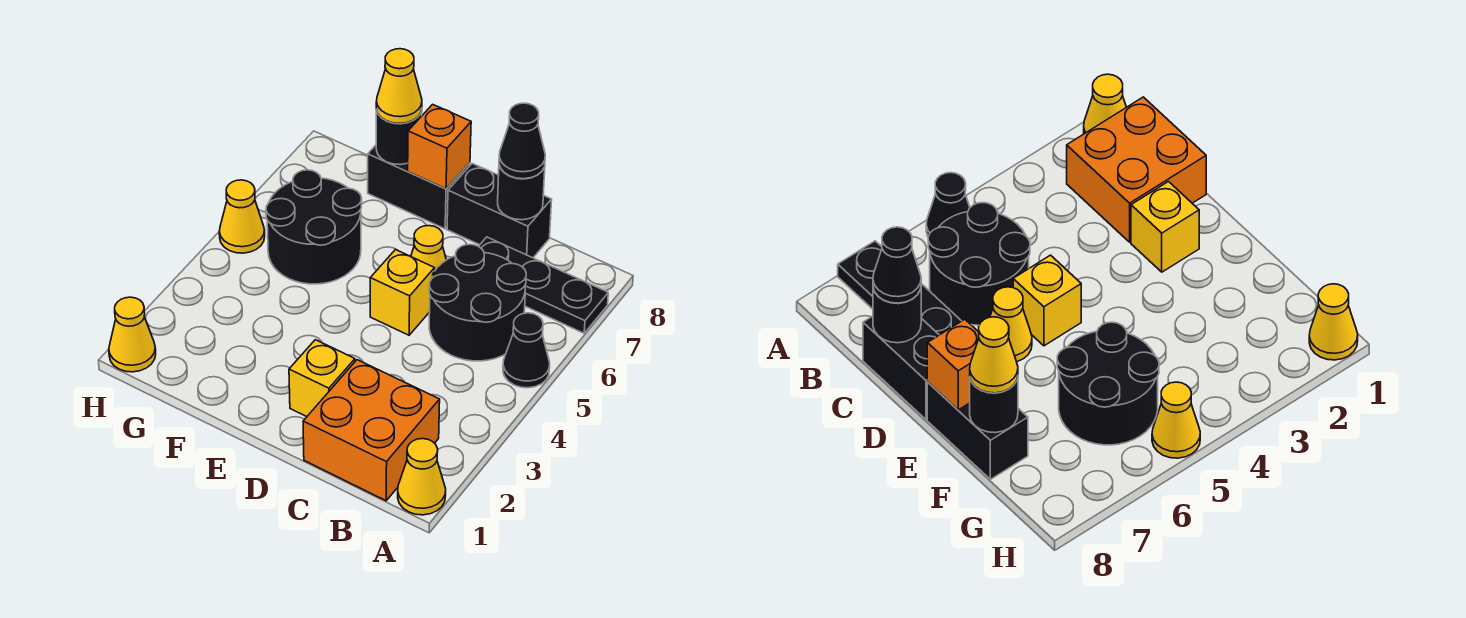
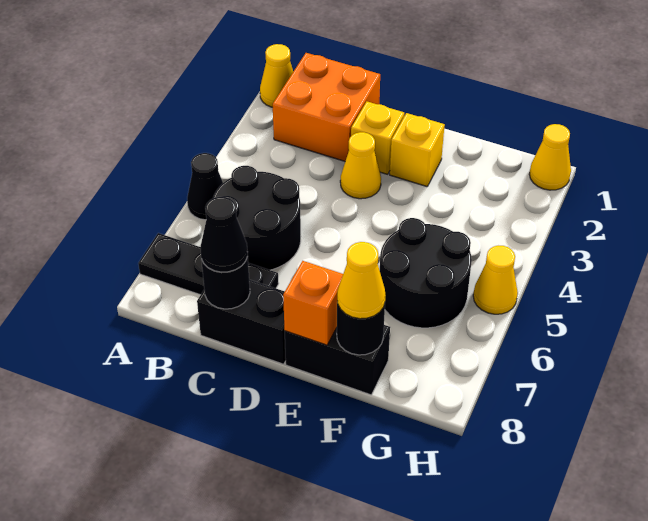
yellow 1x1 brick [370,250,435,335] -> yellow 1x1 brick moved to [390,113,445,187]
yellow 1x1 cone [411,226,446,270] -> yellow 1x1 cone moved to [340,132,381,199]

